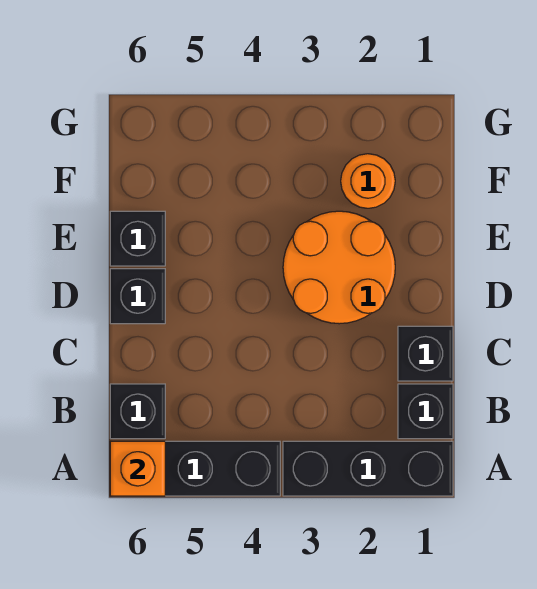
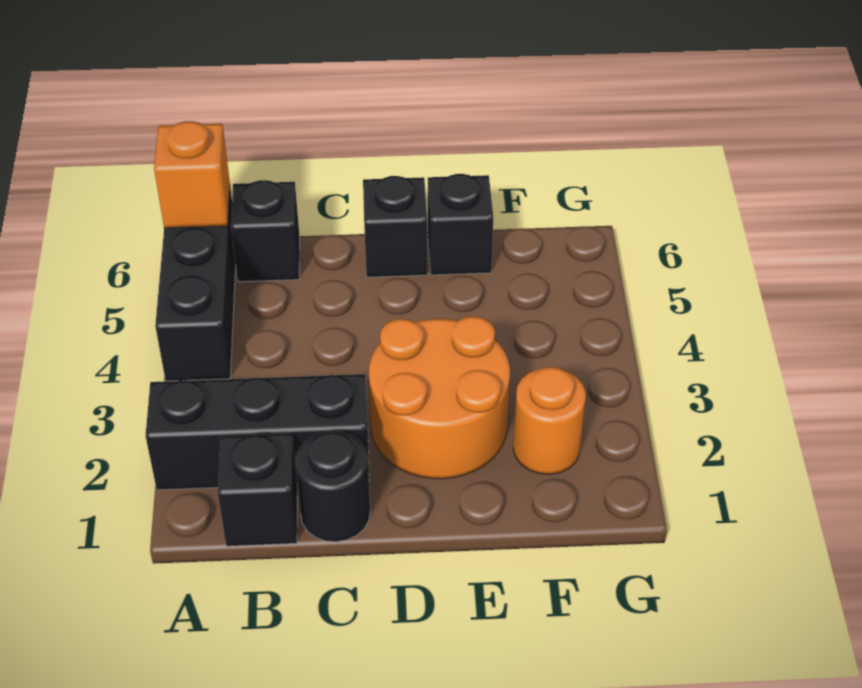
black 1x3 brick [283,441,453,496] -> black 1x3 brick turned to [145,374,369,490]
black 1x1 brick [398,326,453,381] -> black 1x1 round brick [295,432,370,542]

